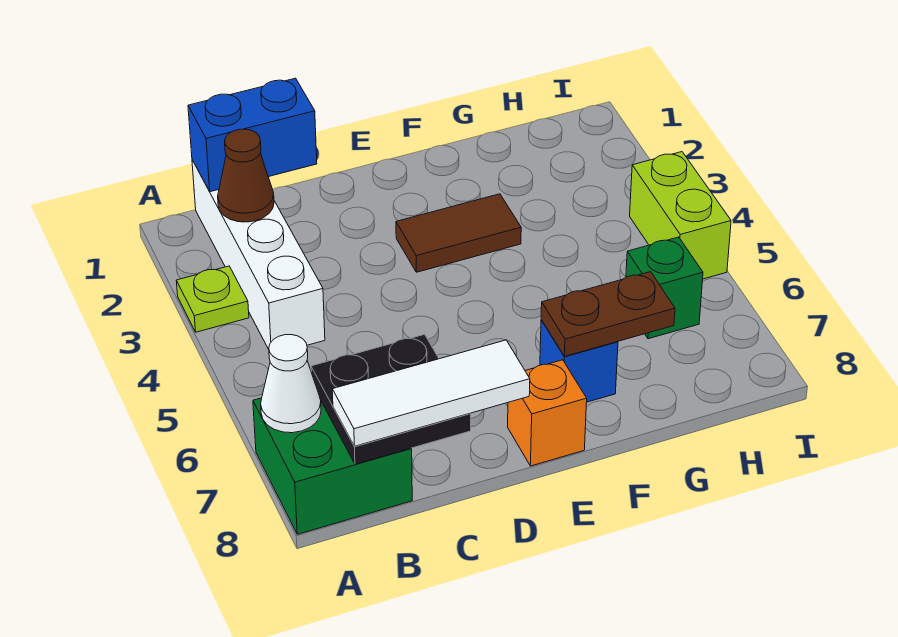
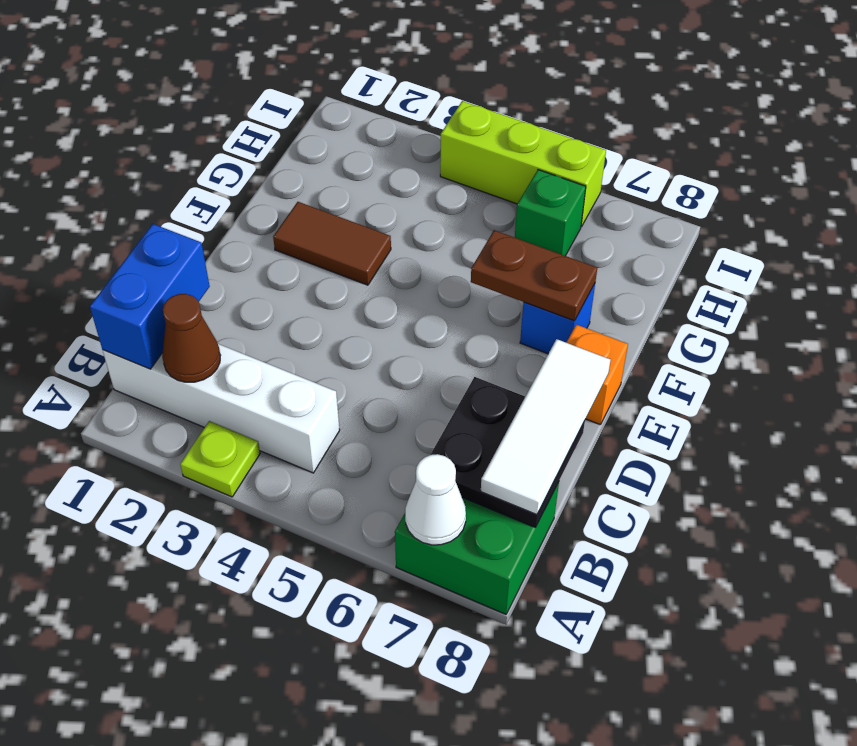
brown 1x2 tile [396,194,521,272] -> brown 1x2 tile turned to [273,202,391,285]
brown 1x2 plate [541,272,675,356] -> brown 1x2 plate turned to [471,230,597,321]
lime 1x2 brick [630,152,731,279] -> lime 1x3 brick [440,101,606,227]

